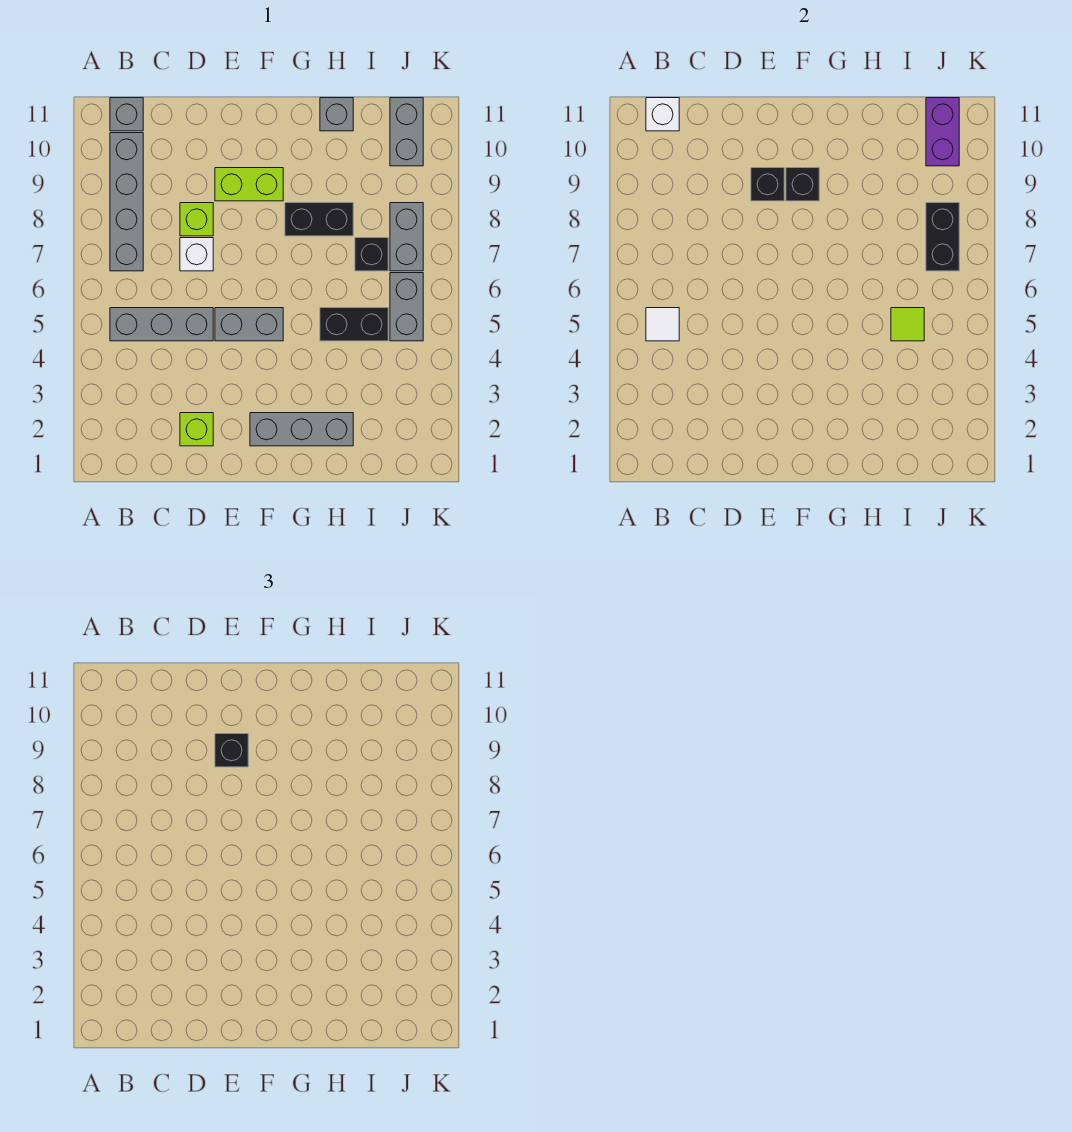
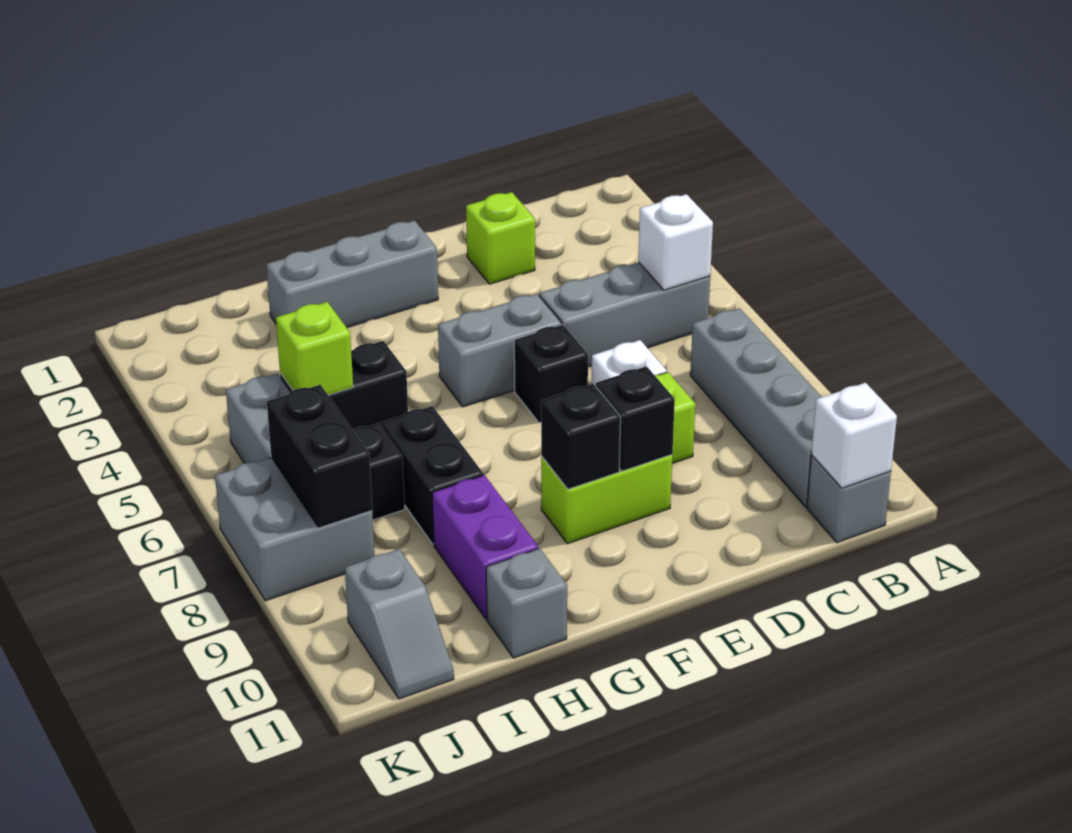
white 1x1 tile [646,308,679,341] -> white 1x1 brick [638,194,713,290]
black 1x1 brick [215,734,248,767] -> black 1x1 brick moved to [514,324,588,423]
black 1x2 brick [285,203,353,236] -> black 1x2 brick turned to [381,406,483,544]
lime 1x1 tile [891,308,924,341] -> lime 1x1 brick [276,302,353,395]
grey 1x2 brick [390,203,423,271] -> grey 2x2 brick [215,457,375,601]
grey 1x2 brick [390,98,423,166] -> grey 1x2 slope [345,549,454,699]
purple 1x2 brick [926,98,959,166] -> purple 1x2 brick moved to [432,475,538,619]

